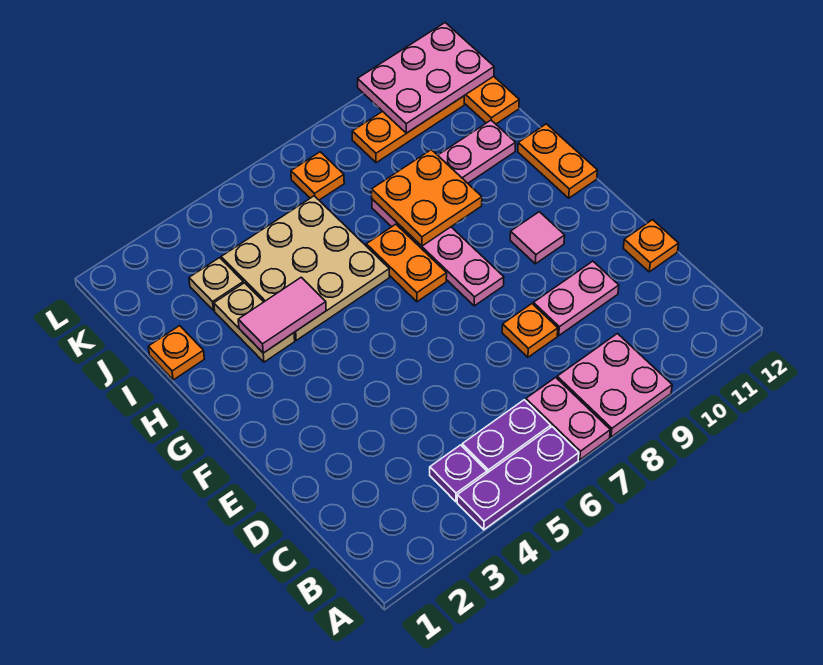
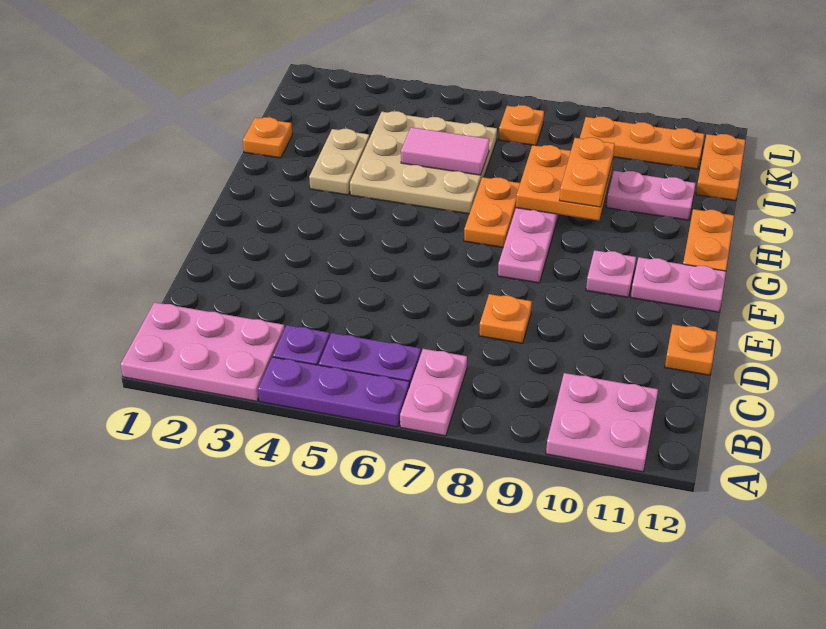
pink 2x2 plate [557,334,672,437] -> pink 2x2 plate moved to [546,373,658,472]
pink 1x2 plate [533,261,619,336] -> pink 1x2 plate moved to [631,257,726,312]
pink 1x1 tile [510,212,565,264] -> pink 1x1 plate [586,250,636,297]
pink 1x2 tile [238,277,326,353] -> pink 1x2 tile moved to [401,127,489,175]
none -> orange 1x2 plate [560,138,615,207]
tan 1x1 plate [189,258,243,311] -> none
pink 2x3 plate [358,23,494,133] -> pink 2x3 plate moved to [121,302,285,401]

